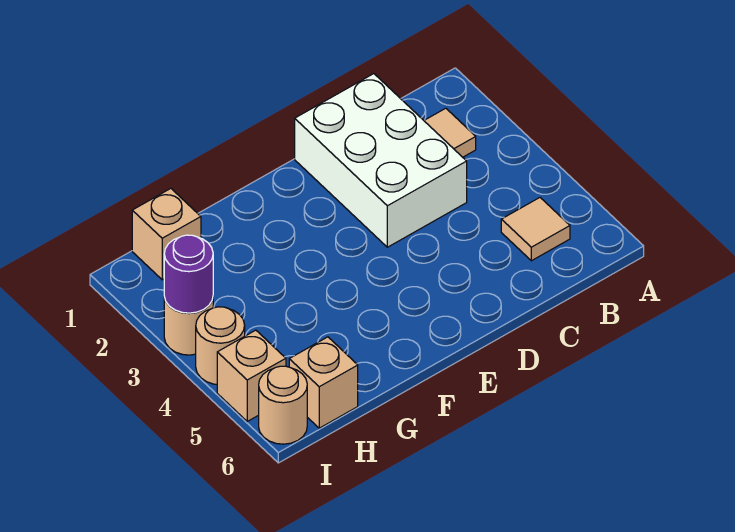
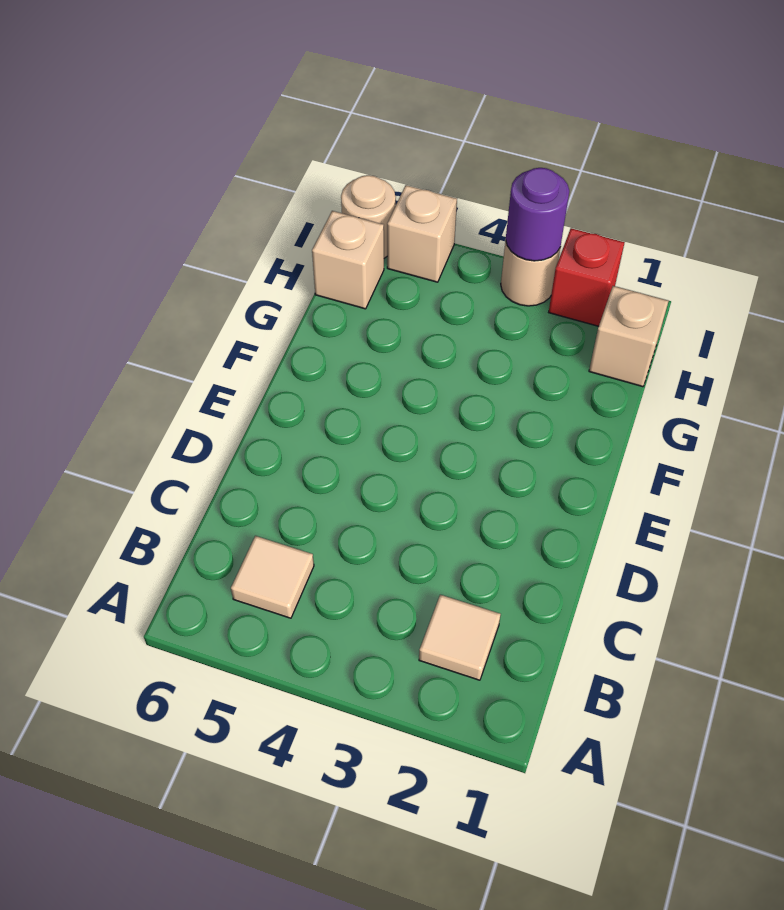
white 2x3 brick [295,74,467,247] -> none
none -> red 1x1 brick [549,228,625,326]
tan 1x1 round brick [196,307,245,384] -> none

